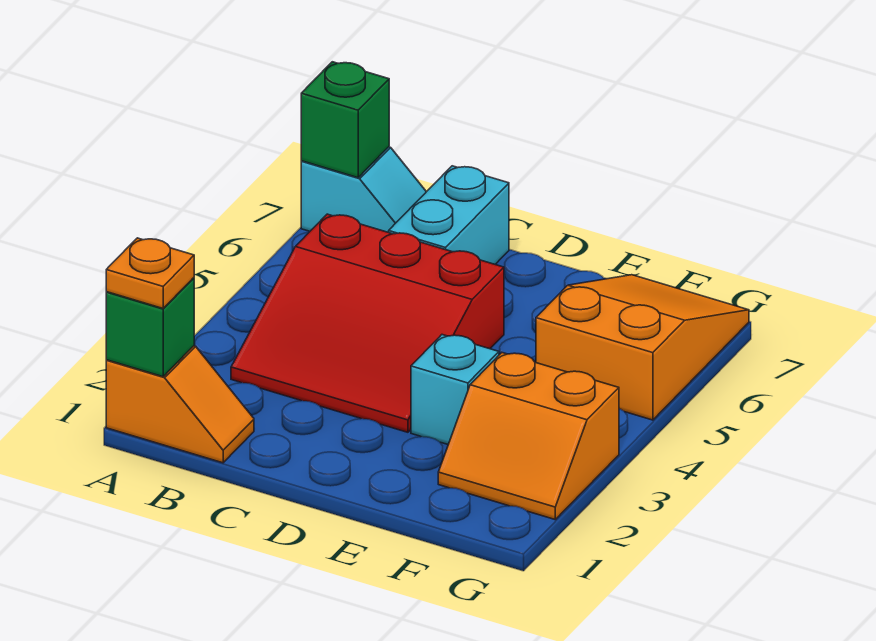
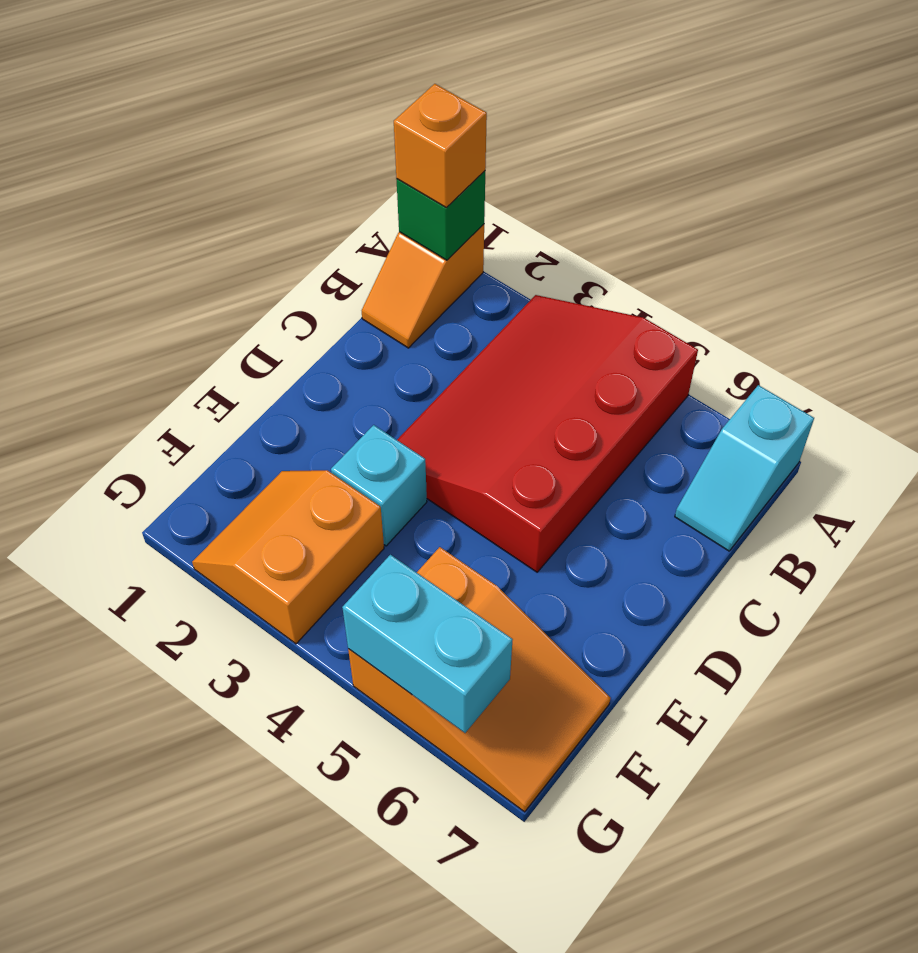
orange 1x1 plate [106,238,194,308] -> orange 1x1 brick [394,84,487,207]
green 1x1 brick [301,62,389,178] -> none
red 3x3 slope [231,214,504,432] -> red 3x4 slope [397,295,698,572]
cyan 1x2 brick [389,166,509,264] -> cyan 1x2 brick moved to [342,555,513,733]

